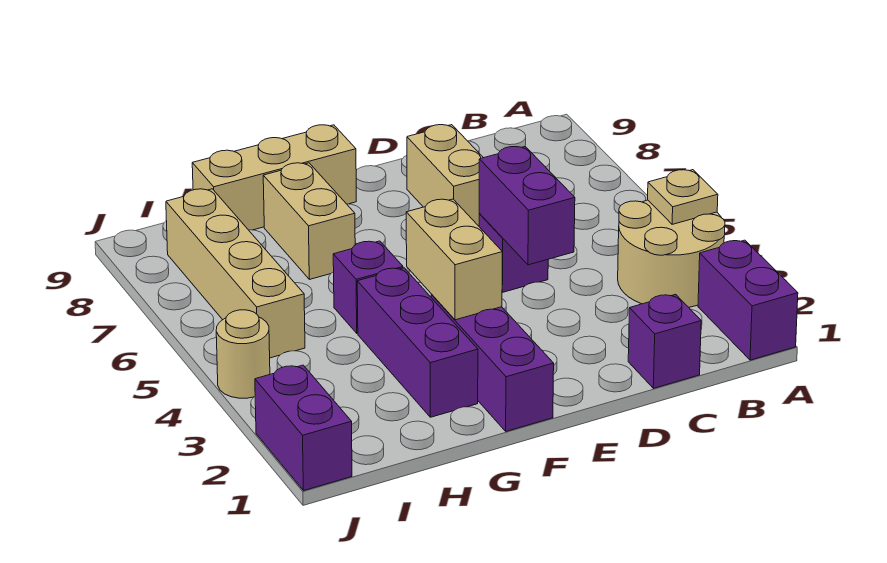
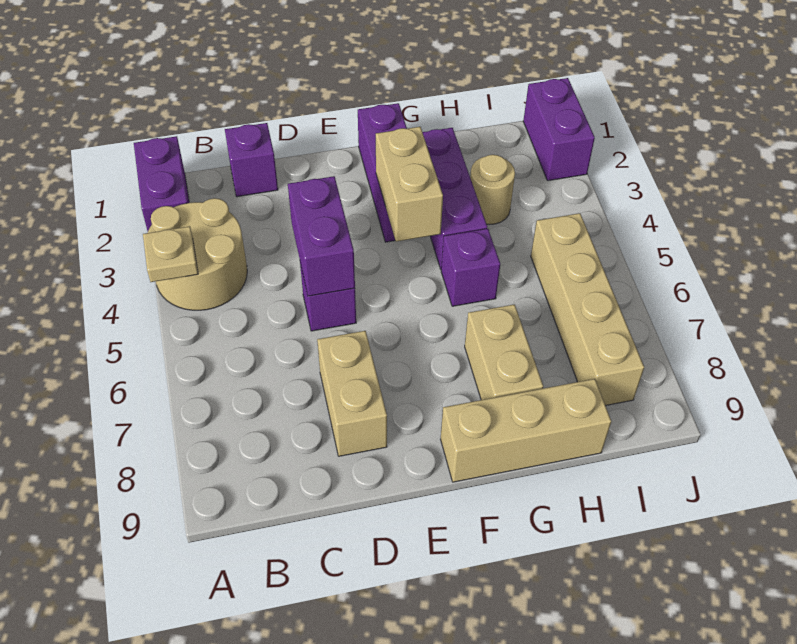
tan 1x1 round brick [216,310,270,398] -> tan 1x1 round brick moved to [470,155,515,224]

